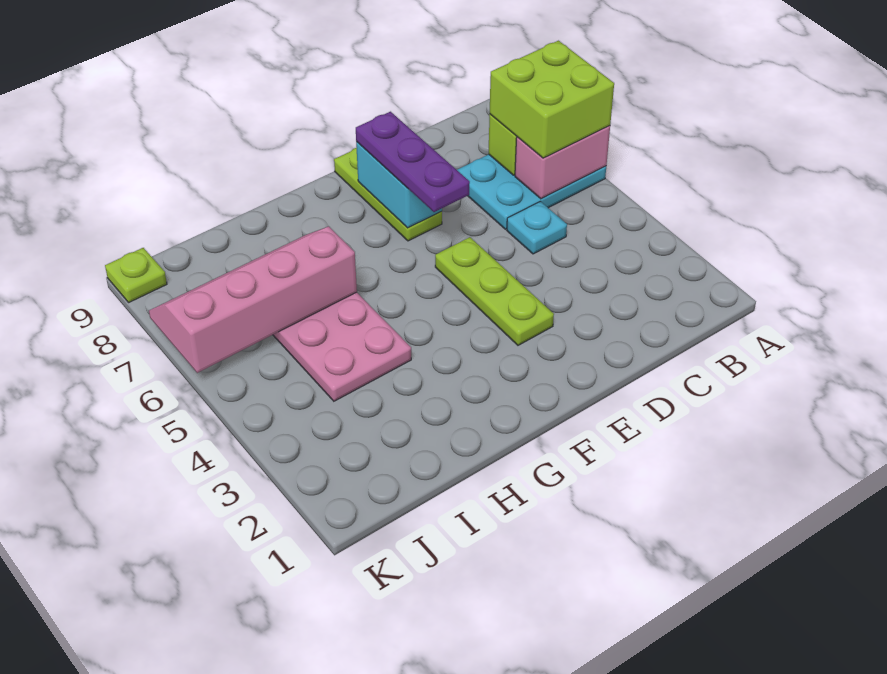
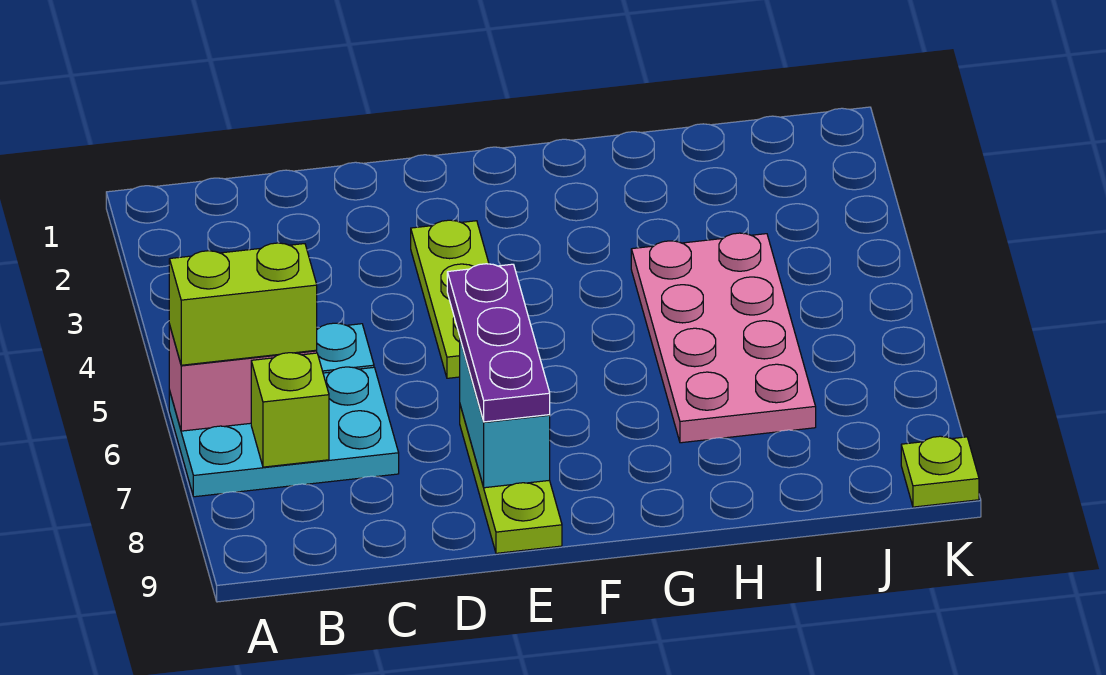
lime 2x2 brick [490,41,614,158] -> lime 1x2 brick [169,243,317,365]
pink 2x4 slope [149,226,357,373] -> none

